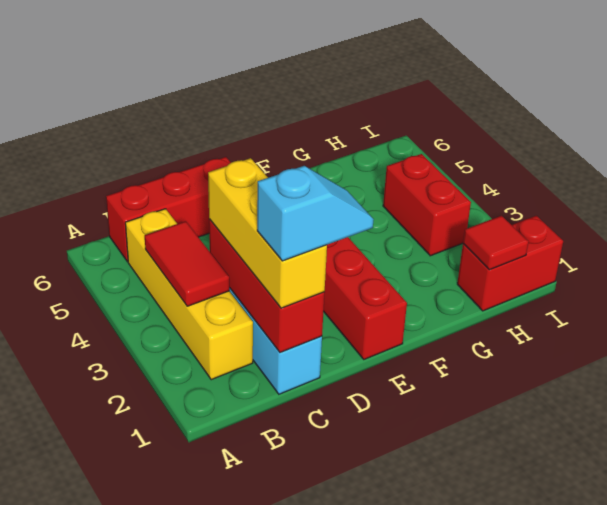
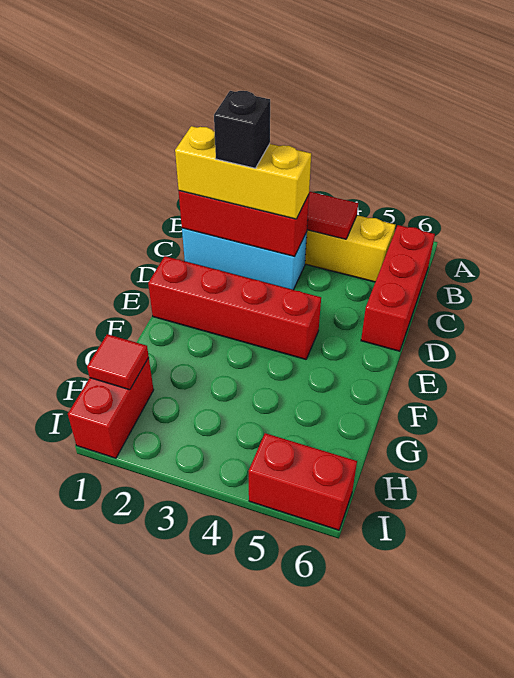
cyan 1x2 slope [257,166,374,261] -> none
none -> black 1x1 brick [214,91,270,168]
red 1x2 brick [383,154,471,256] -> red 1x2 brick moved to [249,433,357,530]

